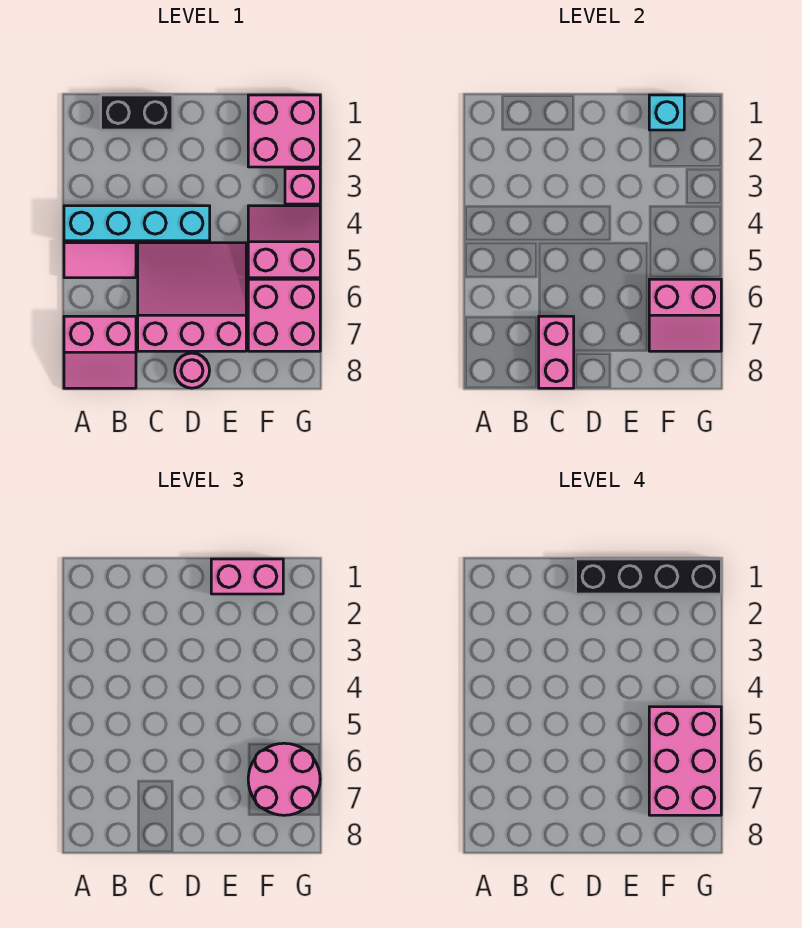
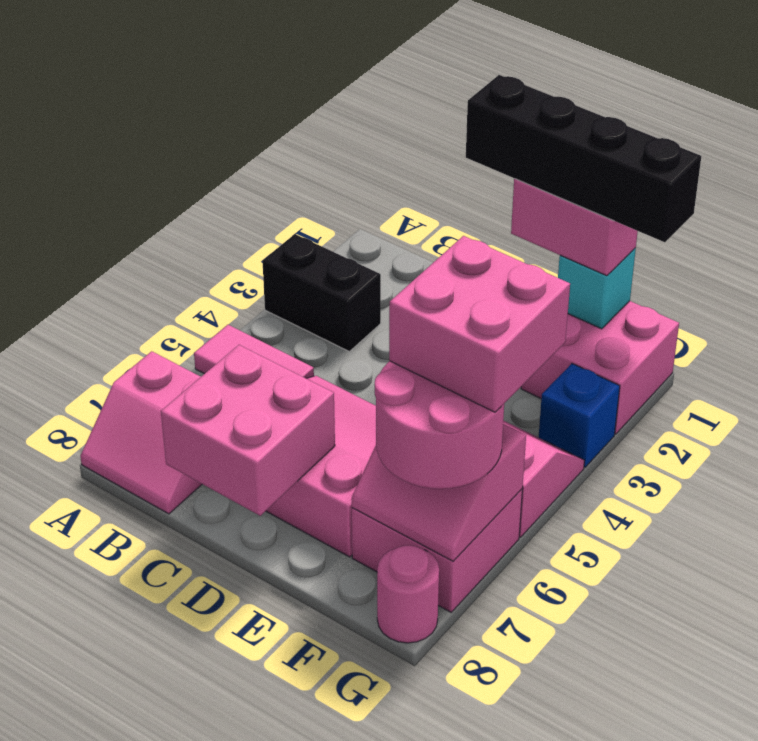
cyan 1x4 brick [64,206,210,241] -> none
black 1x2 brick [101,95,173,130] -> black 1x2 brick moved to [262,234,381,351]
pink 1x2 brick [539,316,574,388] -> pink 2x2 brick [161,345,335,516]
pink 1x1 round brick [175,353,210,388] -> pink 1x1 round brick moved to [377,545,439,643]
pink 2x3 brick [649,707,721,815] -> pink 2x2 brick [389,236,570,412]
pink 1x1 brick [285,169,320,204] -> blue 1x1 brick [539,364,620,467]

